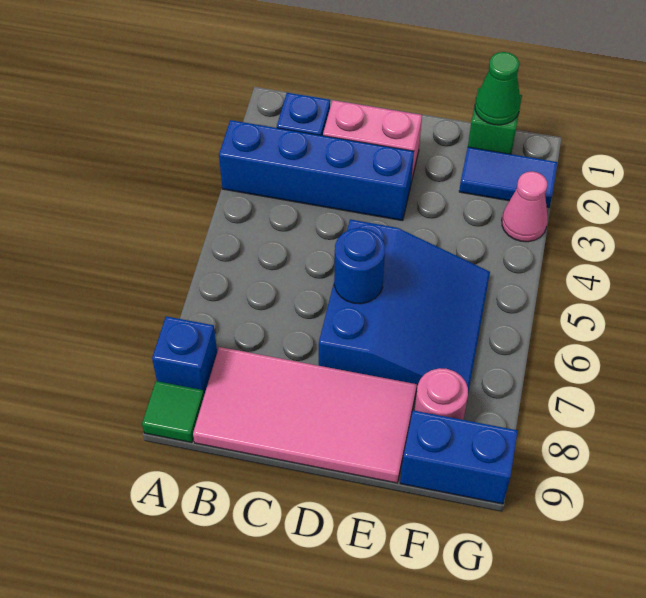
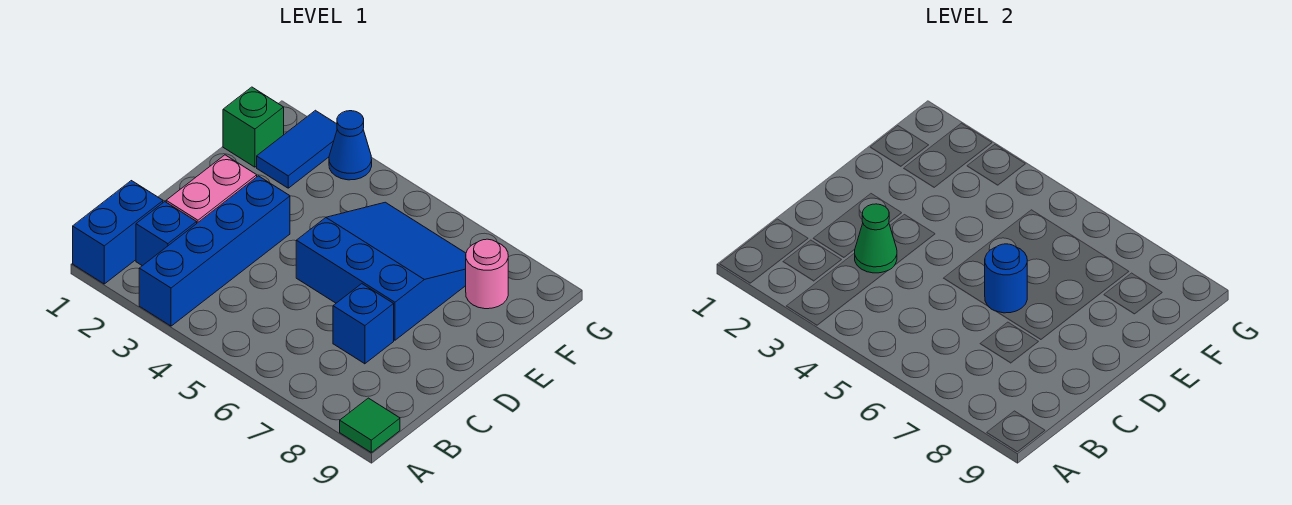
blue 1x1 brick [152,316,217,395] -> blue 1x1 brick moved to [333,284,394,364]
pink 2x4 tile [193,347,417,483] -> none
green 1x1 cone [475,52,520,125] -> green 1x1 cone moved to [855,204,897,273]
blue 1x2 brick [400,410,518,504] -> blue 1x2 brick moved to [73,181,163,284]
pink 1x1 cone [502,172,548,242] -> blue 1x1 cone [329,111,372,180]

